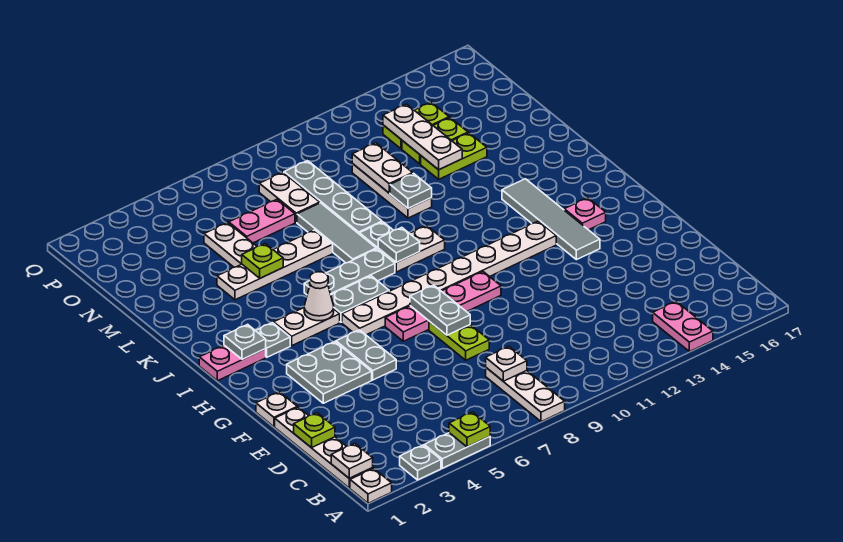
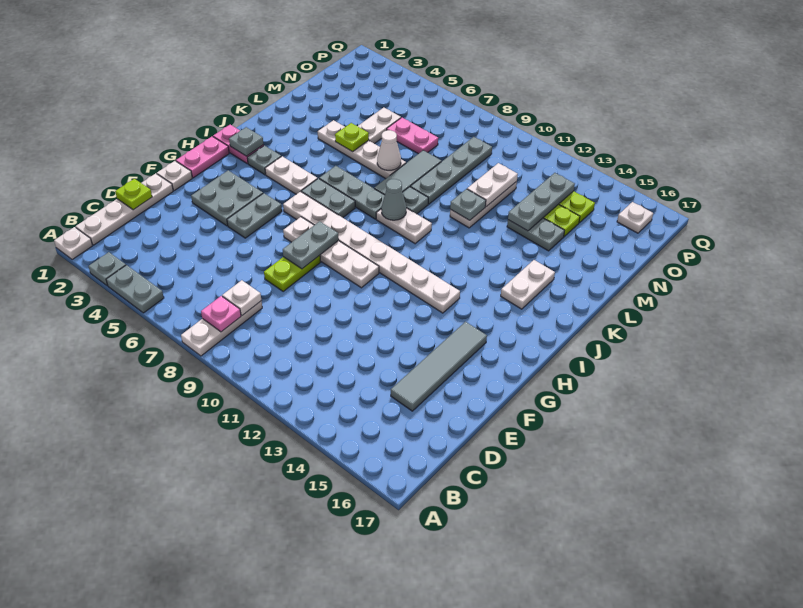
lime 1x1 plate [449,412,490,447] -> none
pink 1x2 plate [653,301,713,352] -> pink 1x2 plate moved to [176,136,229,178]
white 1x1 plate [331,443,373,478] -> white 1x1 plate moved to [617,202,653,233]
pink 1x4 plate [385,272,501,341] -> white 1x4 plate [283,217,379,288]
grey 1x4 tile [502,179,600,260] -> grey 1x4 tile moved to [391,322,487,411]
pink 1x1 plate [564,198,606,230] -> pink 1x1 plate moved to [201,296,241,332]
white 1x1 cone [304,272,334,321] -> white 1x1 cone moved to [377,130,401,170]
grey 1x1 plate [378,227,420,262] -> grey 1x1 cone [381,179,406,220]
lime 1x2 plate [421,133,487,179] -> grey 1x2 plate [507,218,564,251]
white 1x3 plate [383,104,462,170] -> grey 1x3 plate [508,173,575,231]
white 1x2 plate [259,172,320,222] -> white 1x2 plate moved to [501,260,555,309]

